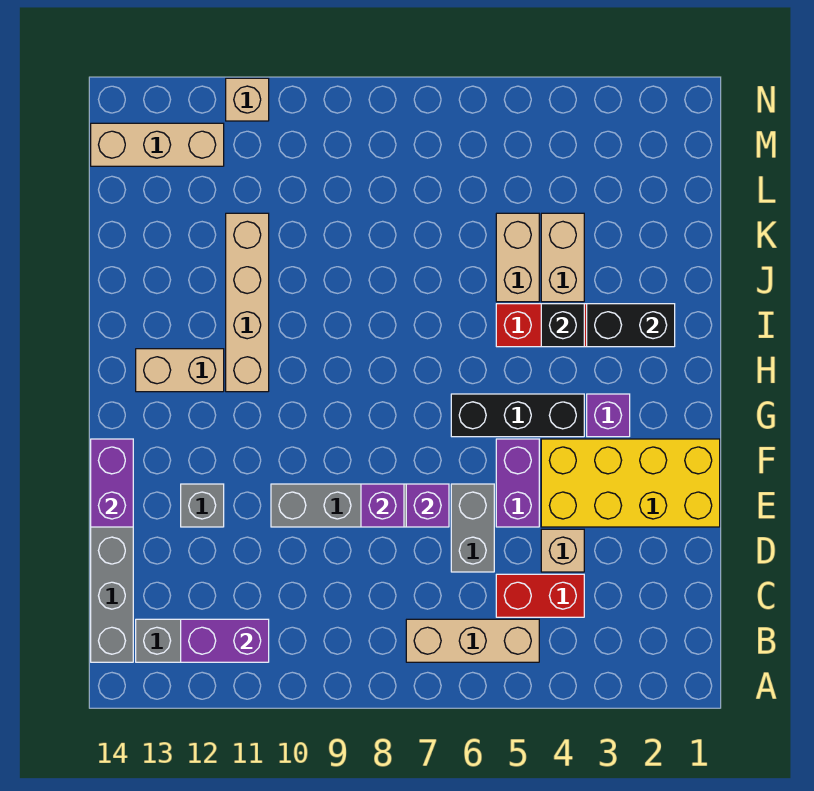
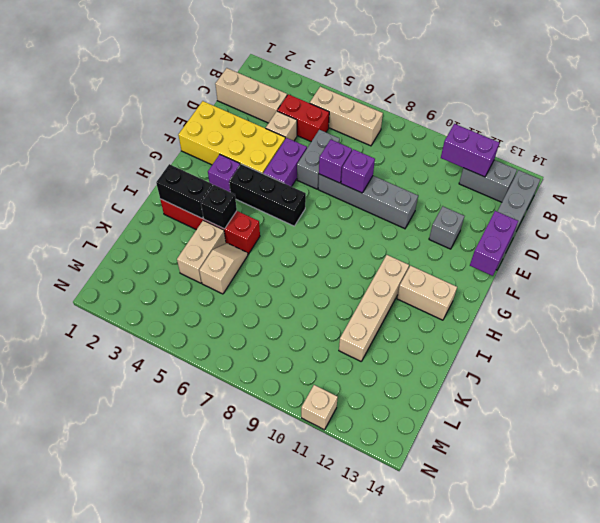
tan 1x2 brick [496,213,539,302] -> tan 1x2 slope [199,243,248,294]
tan 1x3 brick [91,123,224,166] -> tan 1x3 brick moved to [215,68,287,123]

